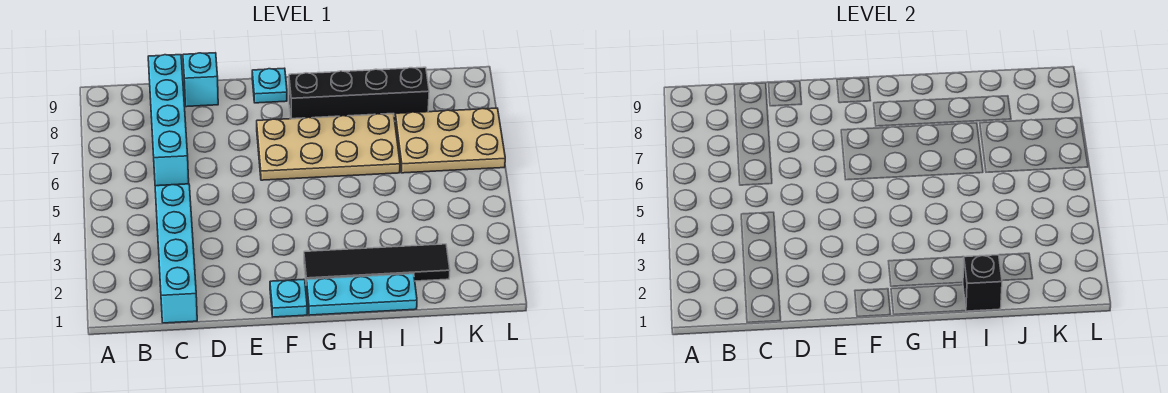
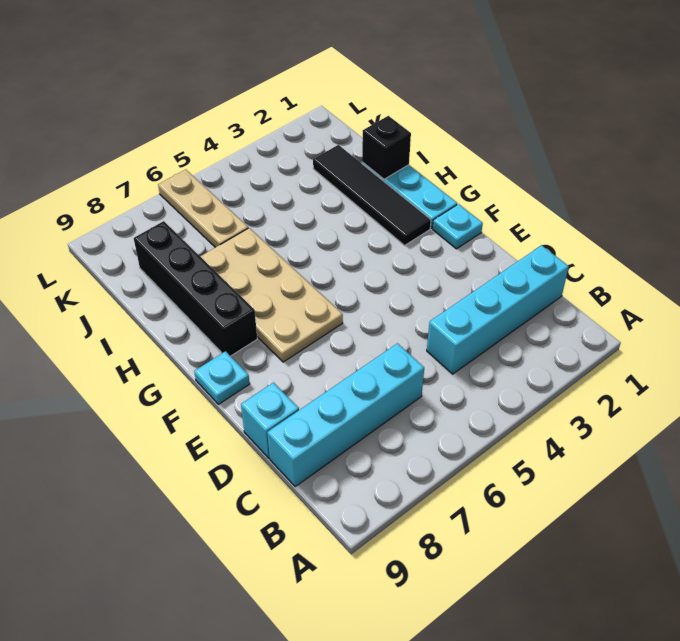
tan 2x3 plate [395,108,505,173] -> tan 1x3 plate [158,170,248,247]

